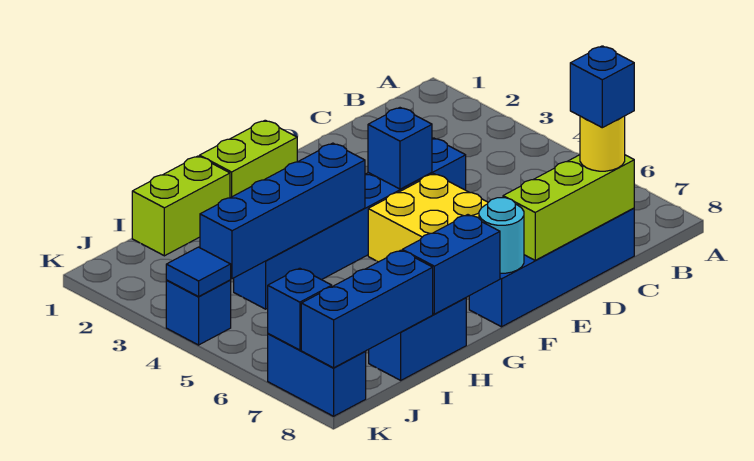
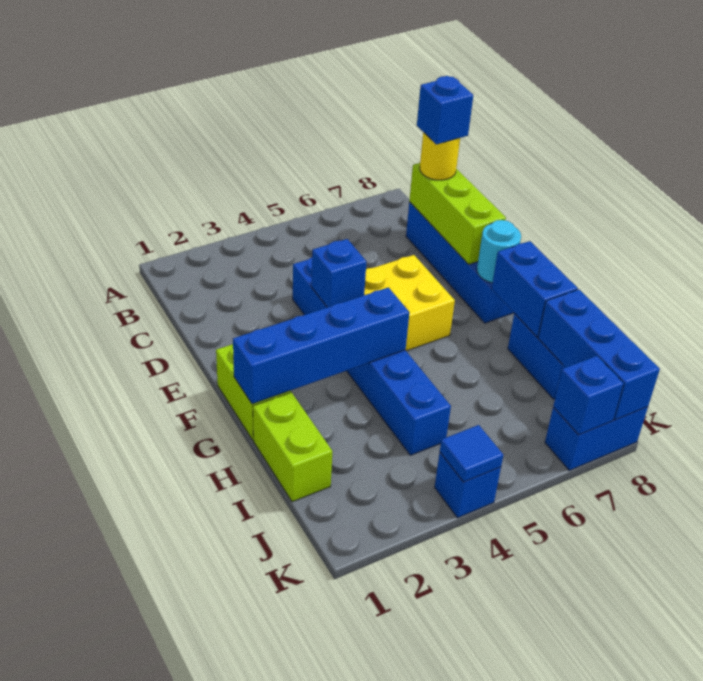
blue 1x4 brick [200,143,365,279] -> blue 1x4 brick turned to [233,288,410,404]

